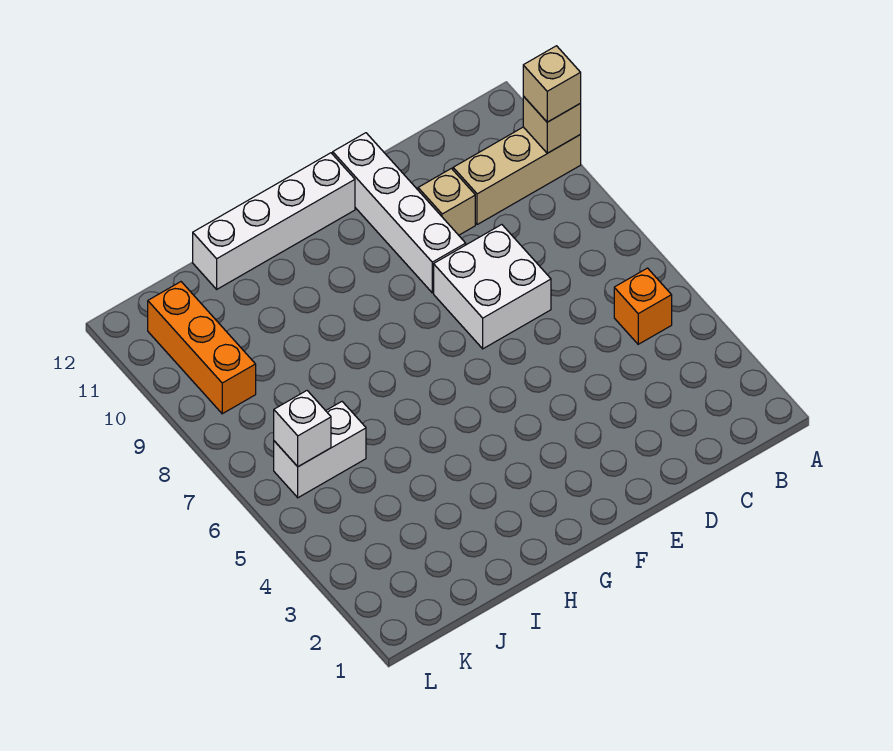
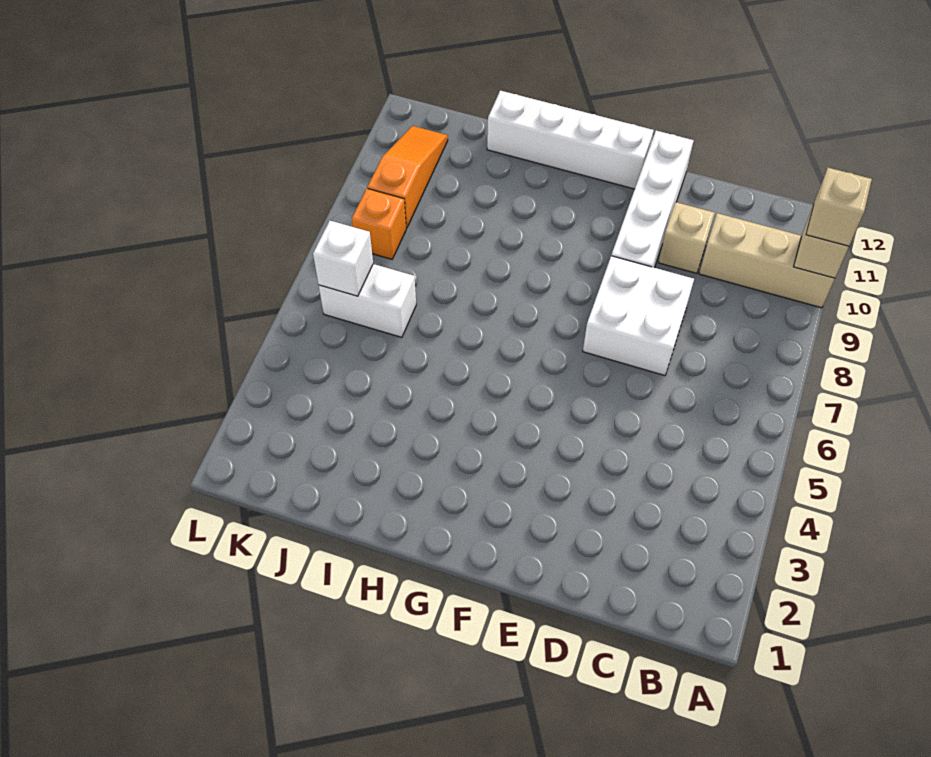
orange 1x1 brick [614,268,672,344] -> orange 1x1 brick moved to [352,188,406,259]
orange 1x3 brick [148,282,256,414] -> orange 1x3 slope [367,126,448,228]

